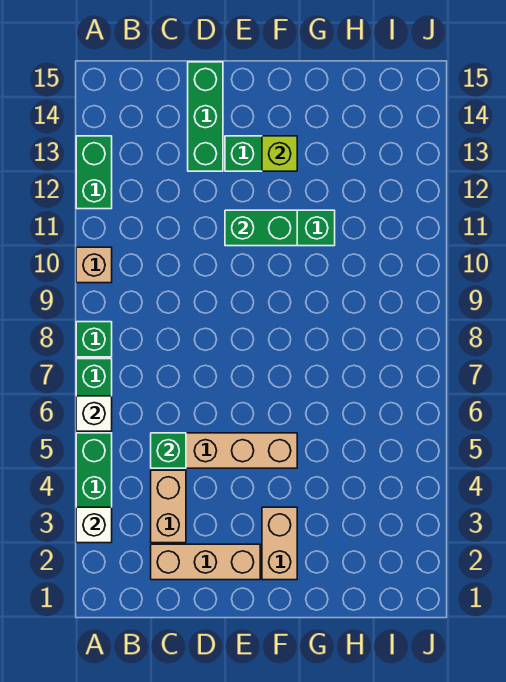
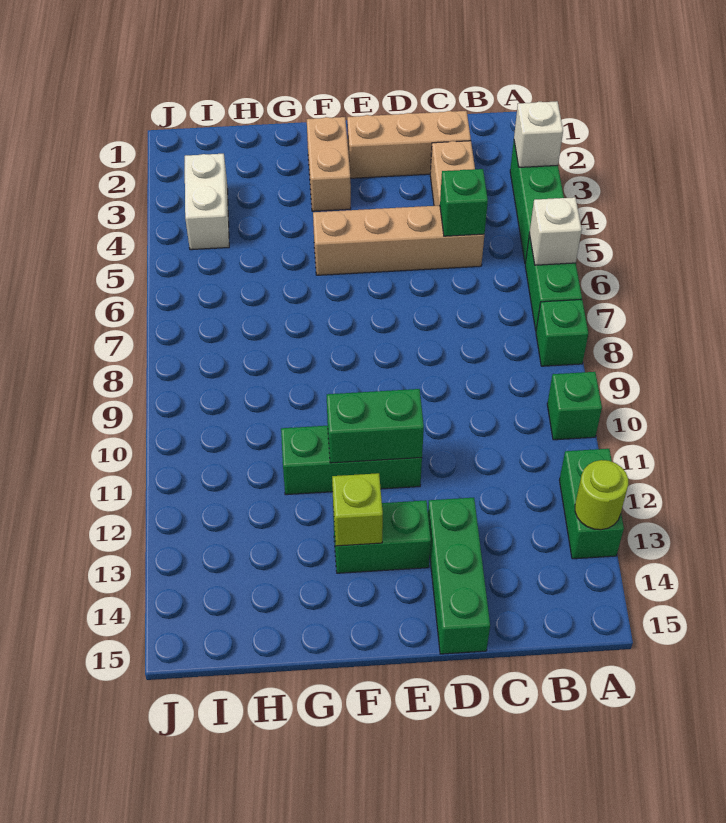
tan 1x1 brick [76,247,112,283] -> green 1x1 brick [547,372,602,440]
none -> lime 1x1 round brick [575,460,628,530]
none -> white 1x2 brick [185,154,229,250]

